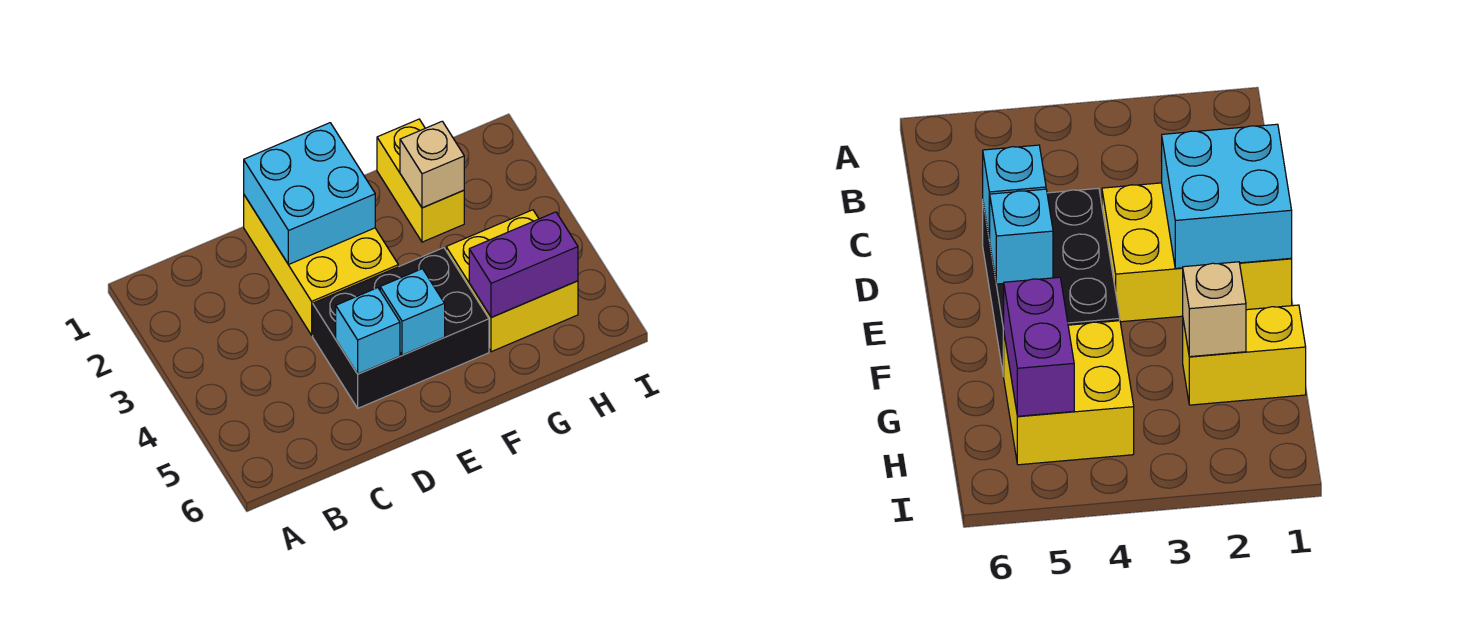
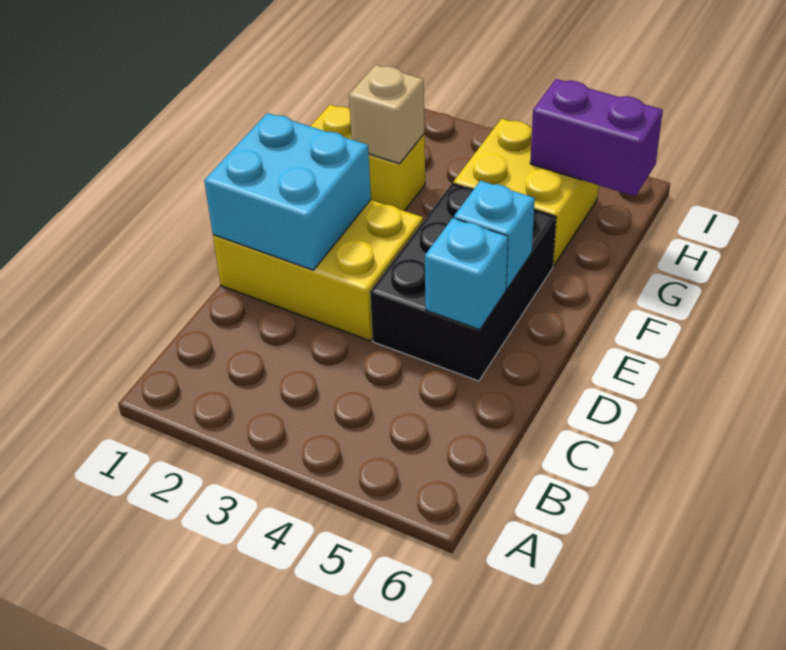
purple 1x2 brick [469,212,578,317] -> purple 1x2 brick turned to [530,79,663,196]

